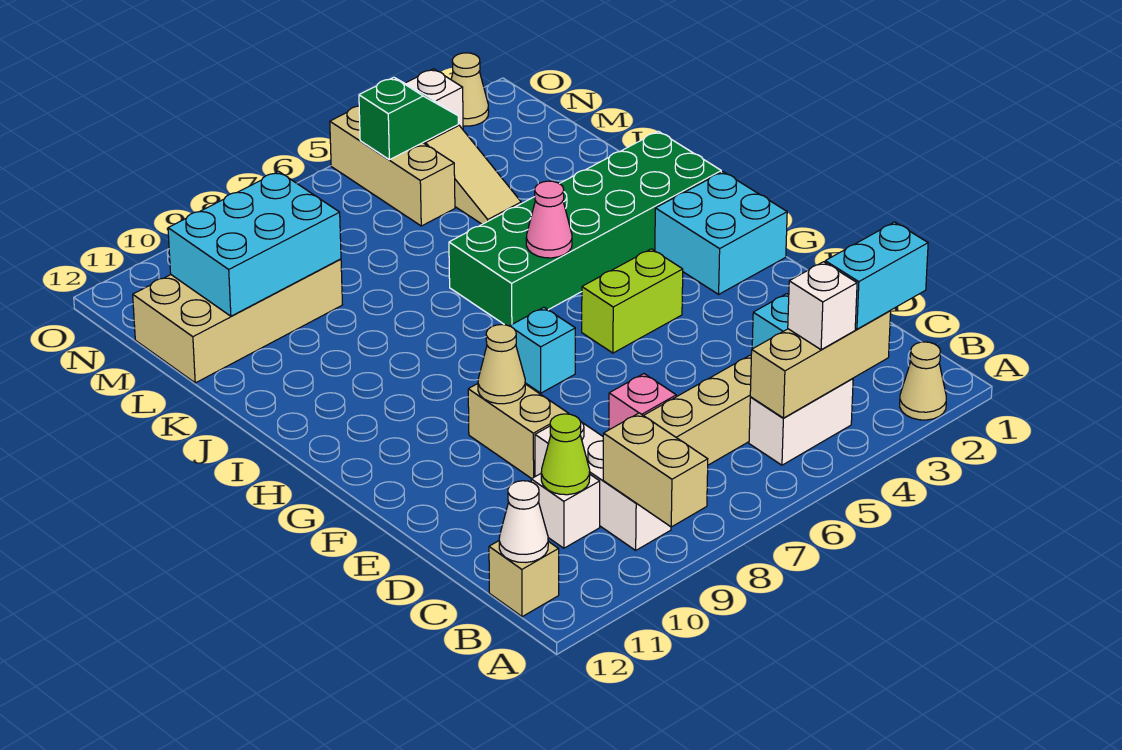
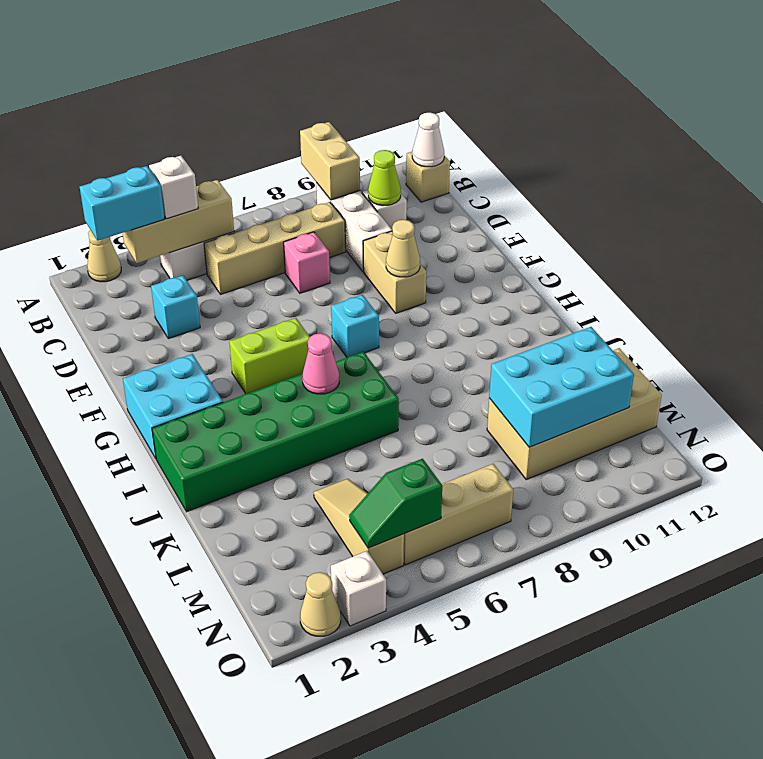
tan 1x3 brick [330,106,455,226] -> tan 1x3 brick turned to [404,464,513,565]

